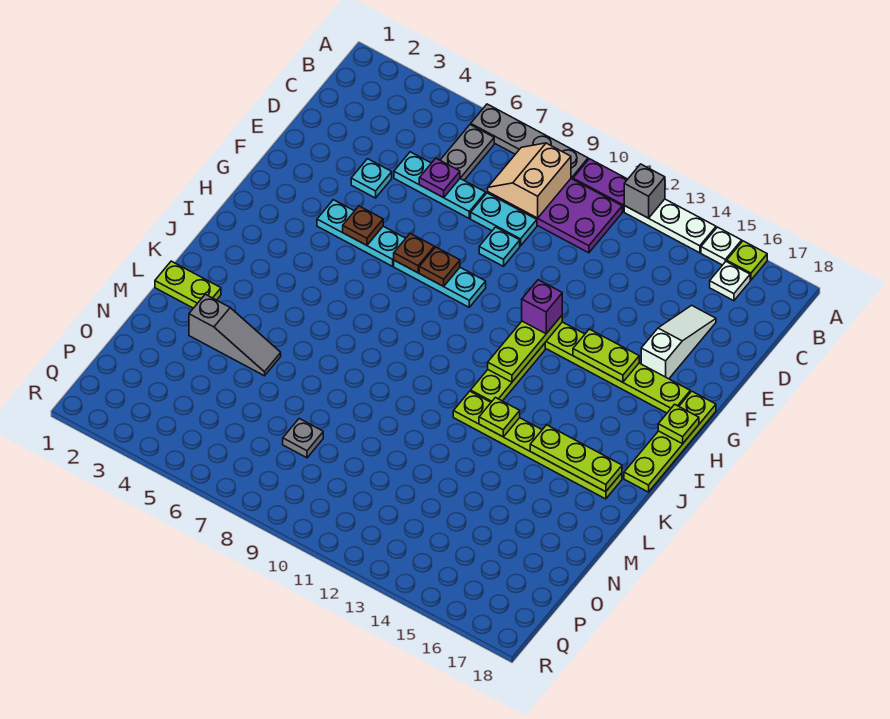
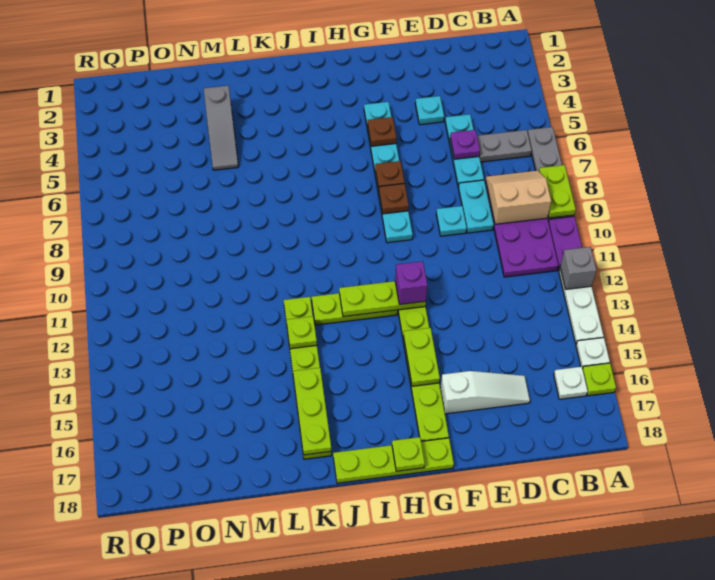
lime 1x2 plate [155,261,221,308] -> lime 1x2 plate moved to [539,165,576,218]
grey 1x1 plate [283,419,323,458] -> none

